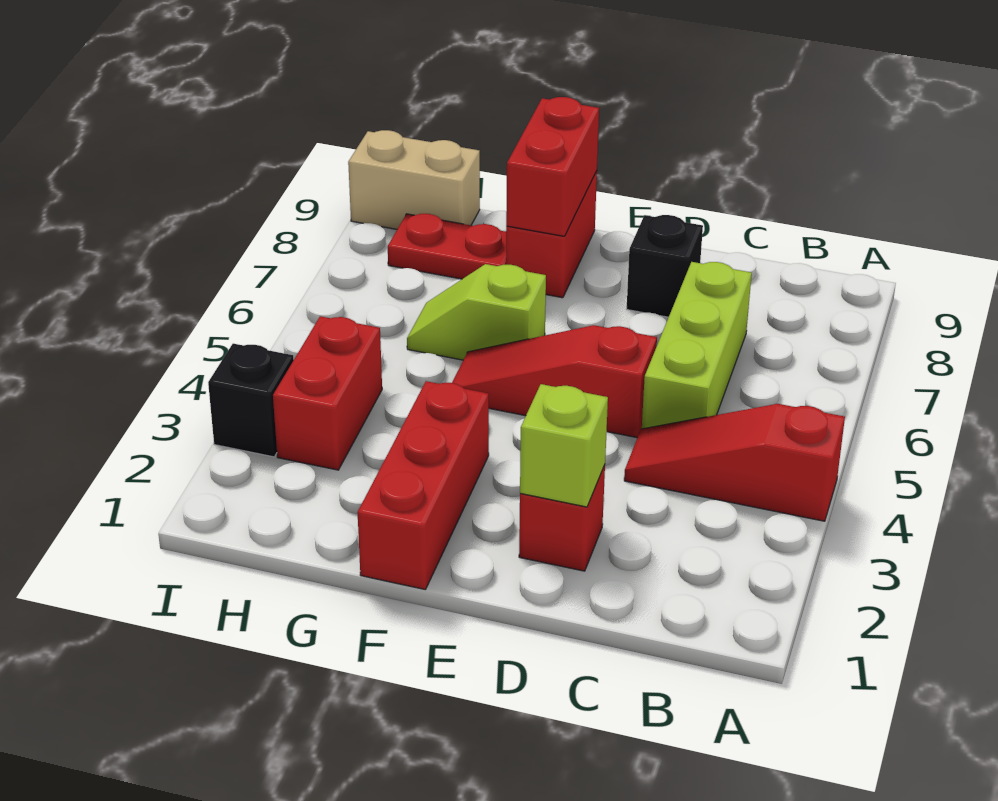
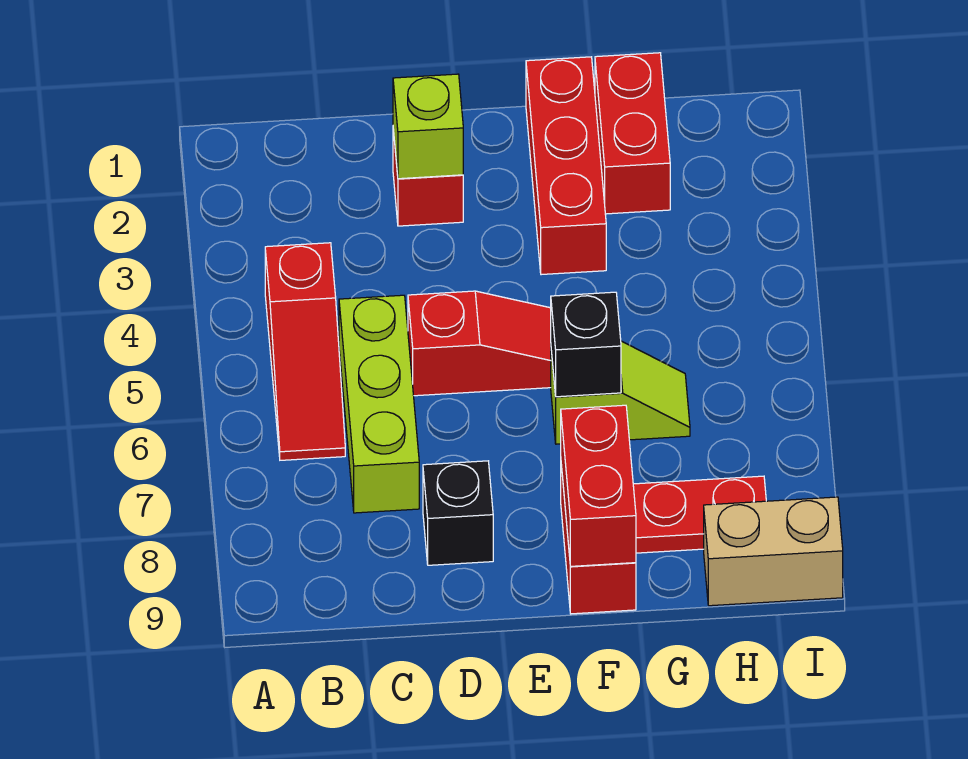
red 1x3 slope [624,404,845,521] -> red 1x3 slope turned to [265,243,345,460]
red 1x2 brick [273,316,382,470] -> red 1x2 brick moved to [595,53,670,214]
black 1x1 brick [208,344,294,457] -> black 1x1 brick moved to [551,292,621,397]

